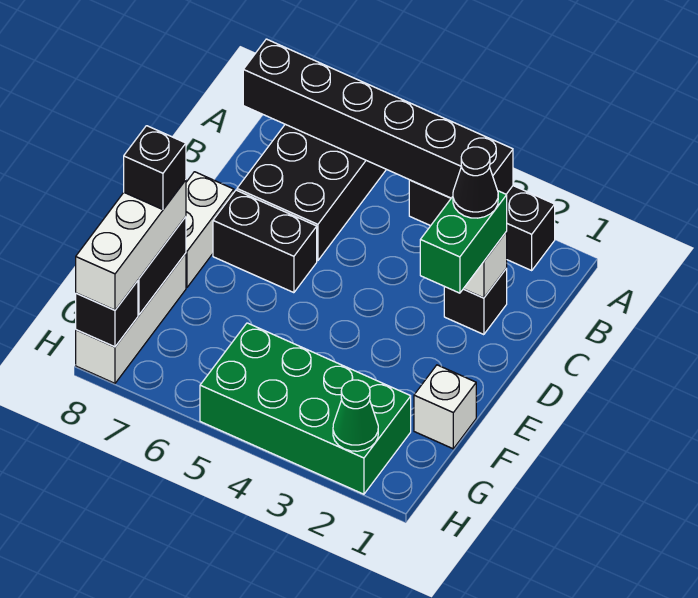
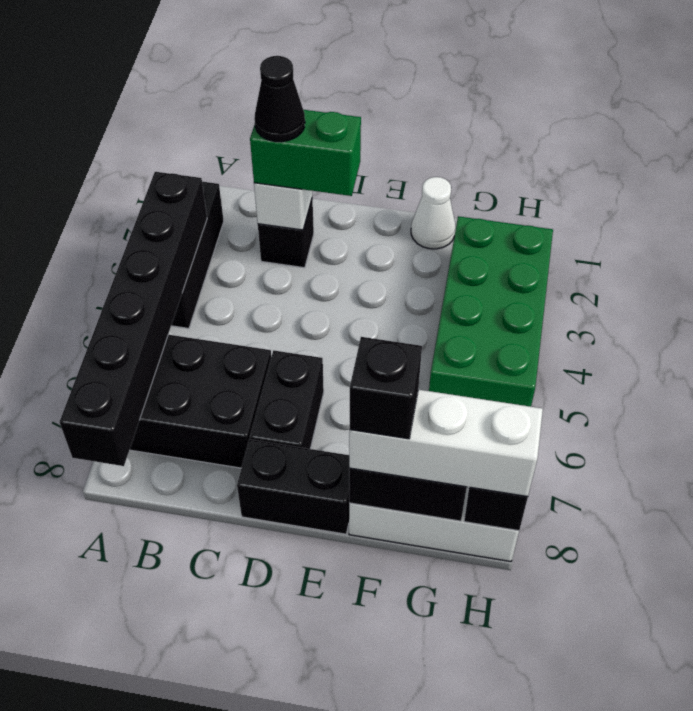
white 1x2 brick [186,172,234,288] -> black 1x2 brick [237,439,349,534]
white 1x1 brick [414,365,476,449] -> white 1x1 cone [411,177,455,249]
green 1x1 cone [333,380,378,451] -> none

